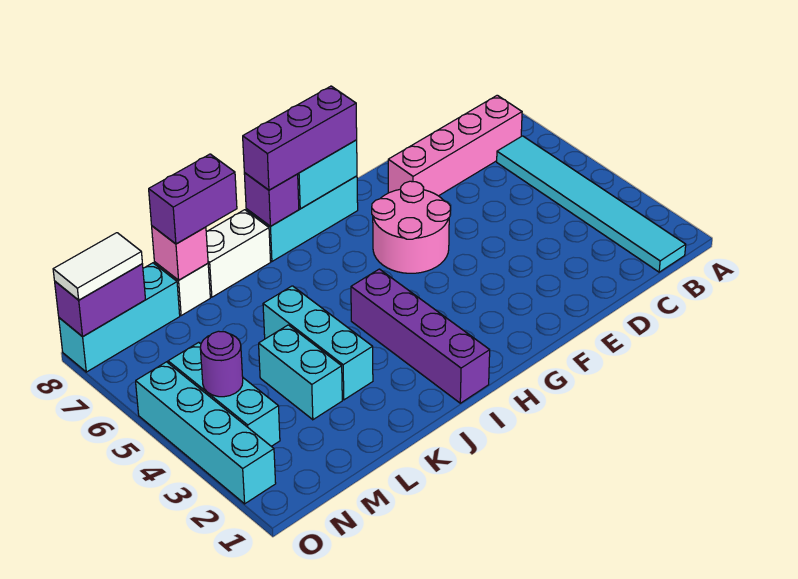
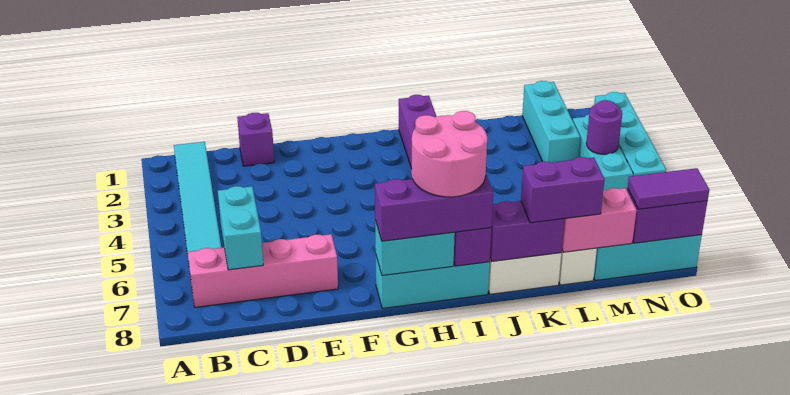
none -> purple 1x1 brick [237,113,274,166]
pink 2x2 round brick [372,181,450,273] -> pink 2x2 round brick moved to [411,111,487,197]
none -> purple 1x2 brick [490,201,565,262]
cyan 1x3 brick [263,286,373,400] -> cyan 1x3 brick moved to [522,81,580,163]
cyan 1x2 brick [259,325,342,420] -> cyan 1x2 brick moved to [218,186,263,270]
pink 1x1 brick [152,226,208,280] -> pink 1x2 brick [562,188,637,252]
white 1x2 tile [53,233,142,300] -> purple 1x2 tile [628,168,709,209]

